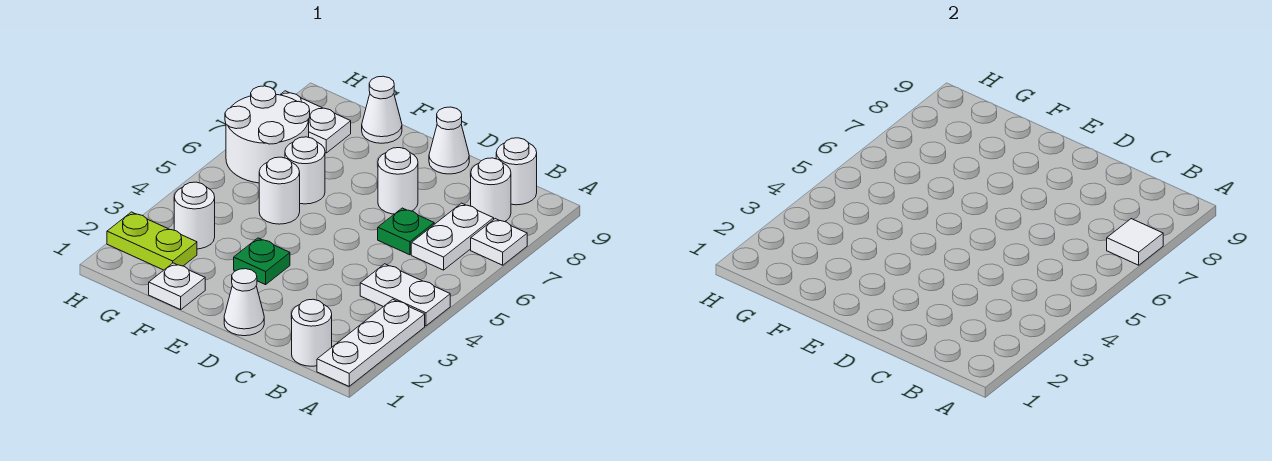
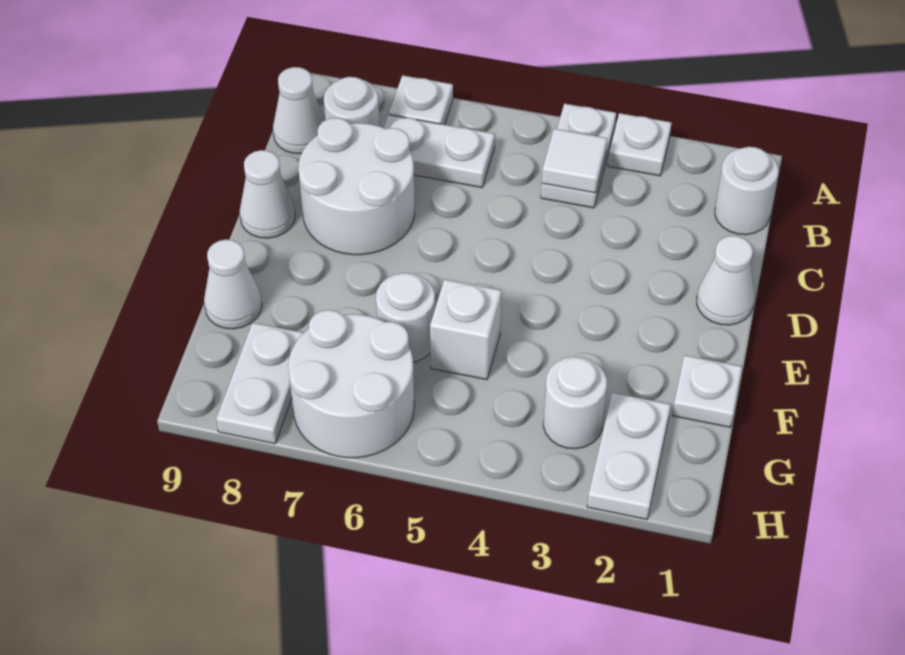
white 1x3 plate [317,299,425,386] -> white 1x1 plate [608,113,672,176]
white 1x1 tile [1107,219,1163,265] -> white 1x1 tile moved to [542,129,607,193]
white 1x1 round brick [496,138,537,205] -> white 1x1 cone [273,67,325,154]
green 1x1 plate [378,208,434,255] -> none
white 1x1 round brick [378,148,418,214] -> white 2x2 round brick [298,118,415,255]
green 1x1 plate [234,238,290,285] -> none
white 1x1 round brick [259,157,300,224] -> white 1x1 brick [430,279,502,380]
lime 1x2 plate [107,212,197,270] -> white 1x2 plate [587,393,671,519]

